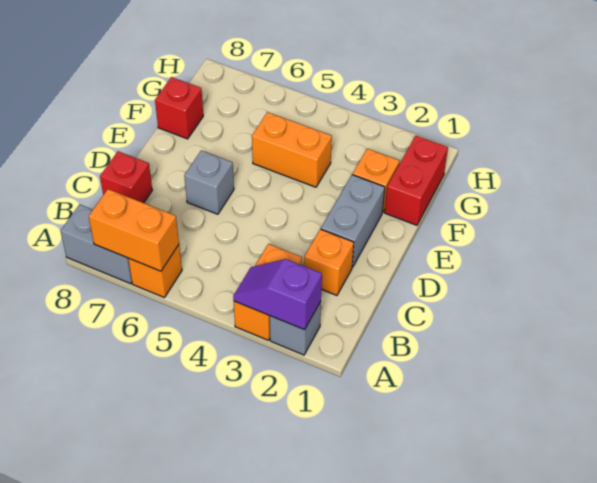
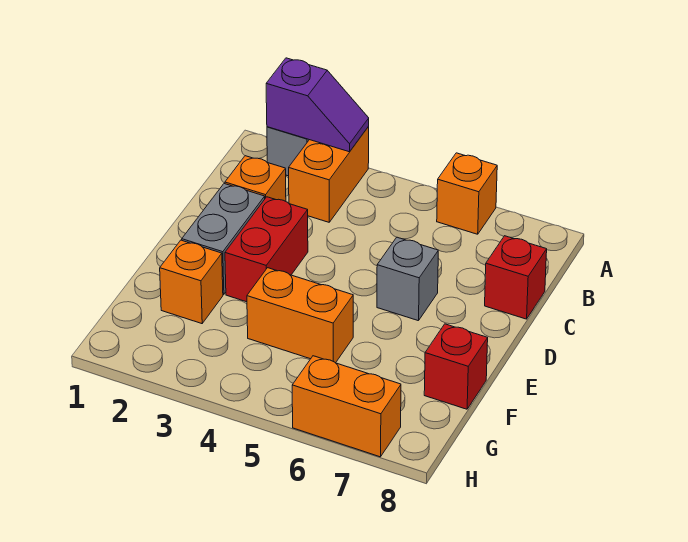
orange 1x2 brick [89,189,179,271] -> orange 1x2 brick moved to [292,356,401,457]
grey 1x2 brick [61,204,132,284] -> none
red 1x2 brick [385,136,448,225] -> red 1x2 brick moved to [225,197,308,302]

